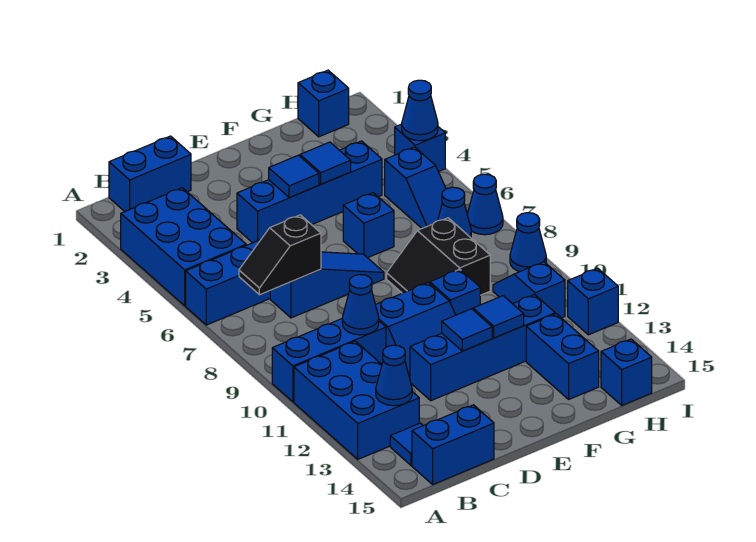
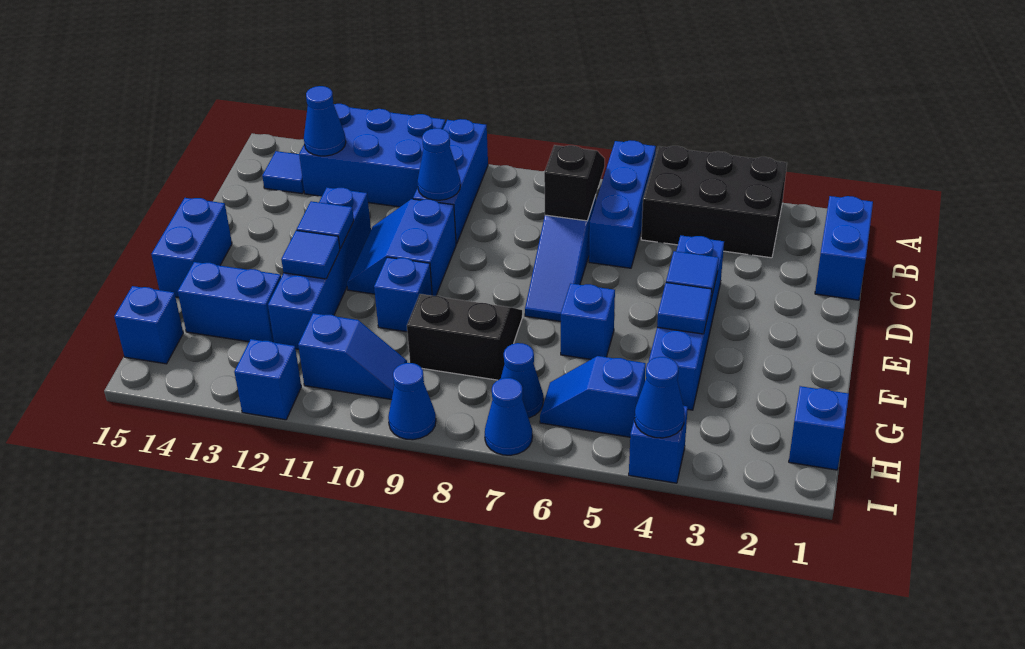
blue 2x3 brick [121,188,246,306] -> black 2x3 brick [641,146,787,258]
blue 1x2 brick [412,405,494,484] -> blue 1x2 brick moved to [151,198,232,297]

